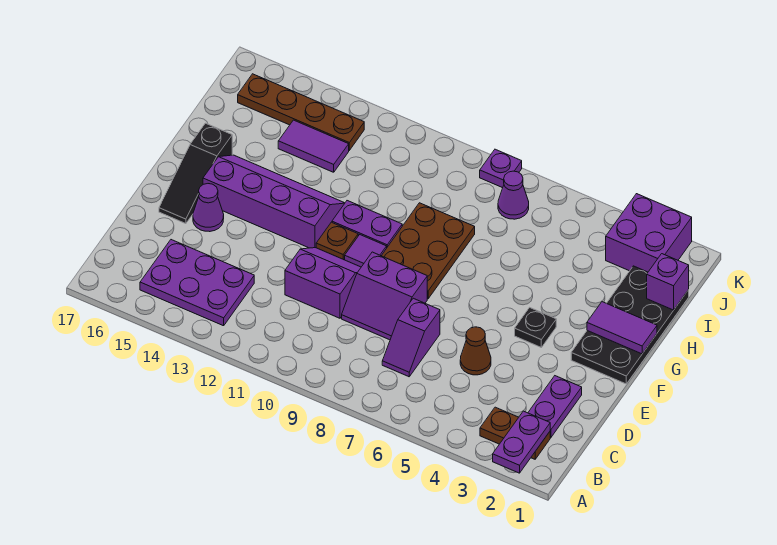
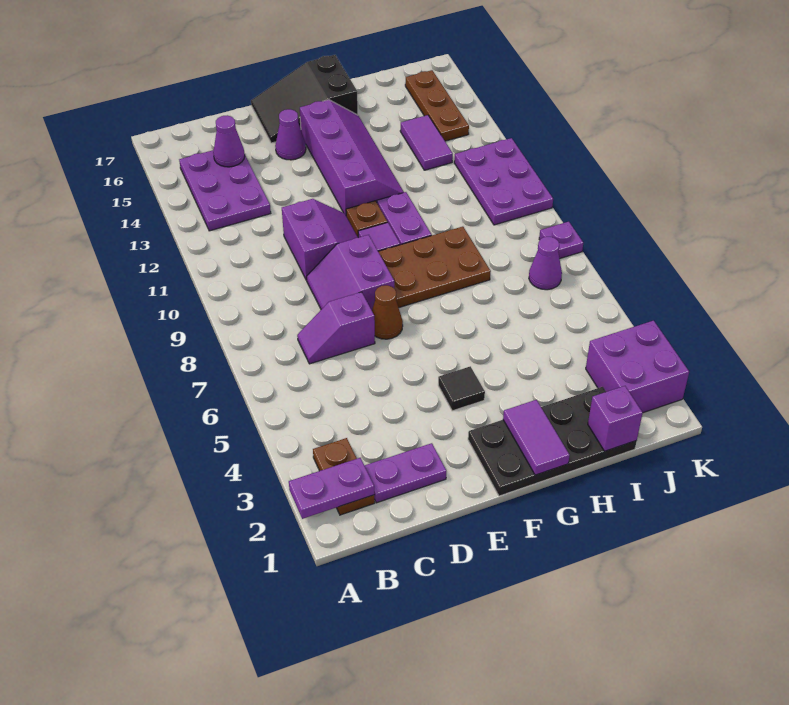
none -> purple 1x1 cone [213,115,245,167]
brown 1x1 cone [460,327,491,375] -> brown 1x1 cone moved to [372,285,403,339]
black 1x3 slope [159,123,232,224] -> black 2x3 slope [251,55,358,143]
black 1x1 plate [515,307,556,347] -> black 1x1 tile [438,366,485,411]
none -> purple 2x3 plate [454,138,553,225]
brown 1x4 plate [238,74,364,150] -> brown 1x3 plate [405,70,469,141]

